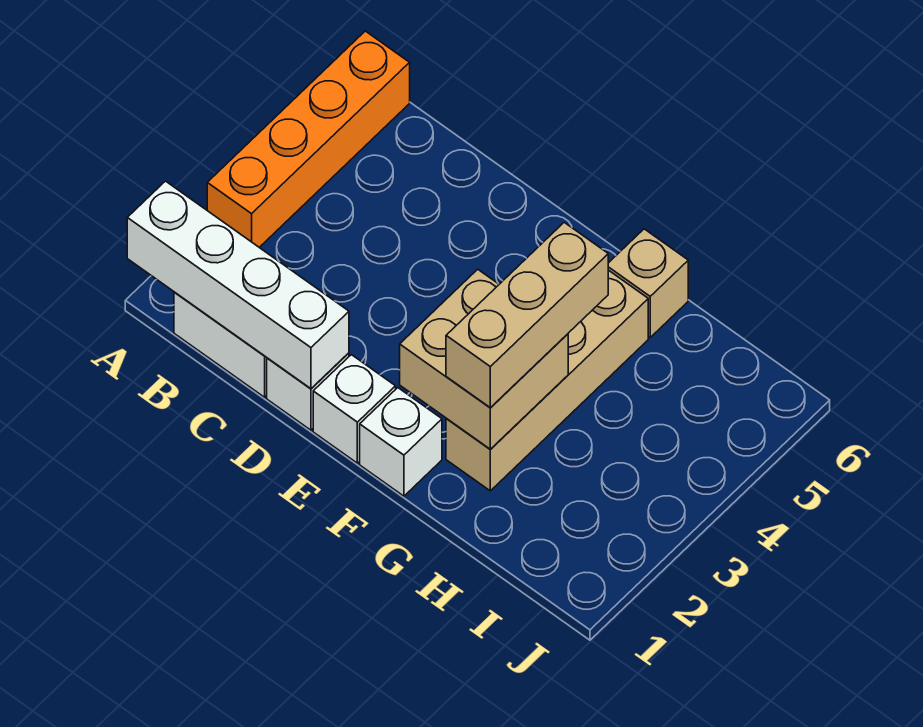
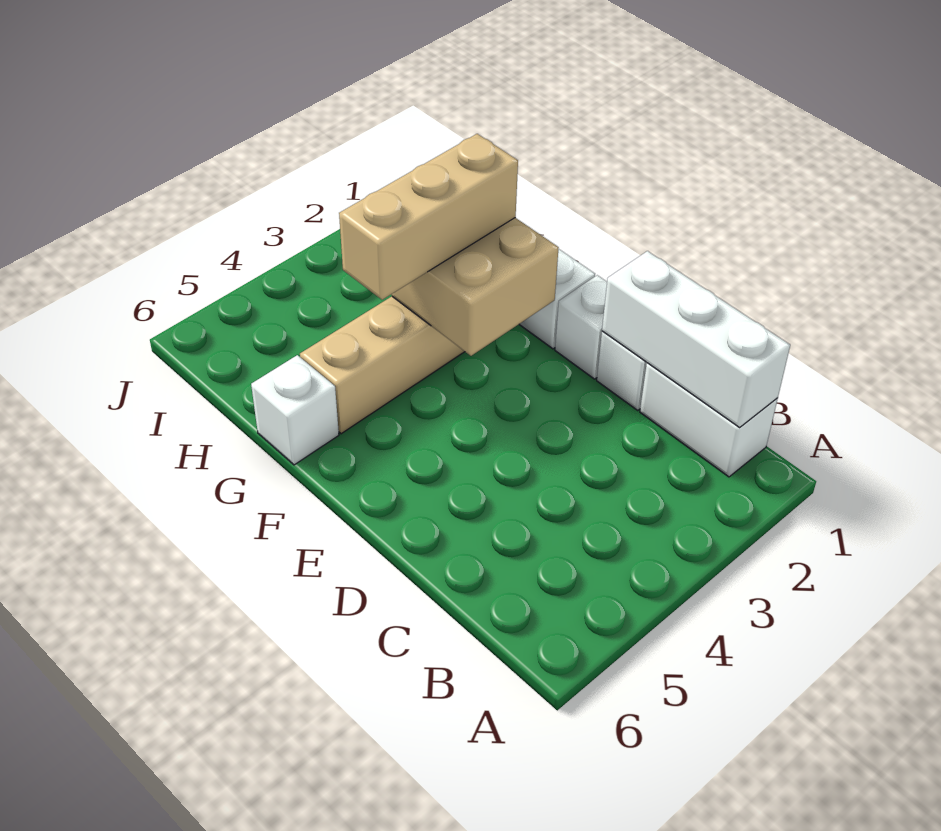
white 1x4 brick [127,181,349,389] -> white 1x3 brick [602,251,790,427]
orange 1x4 brick [207,31,410,247] -> none
tan 1x1 brick [608,229,688,337] -> white 1x1 brick [251,355,339,465]

